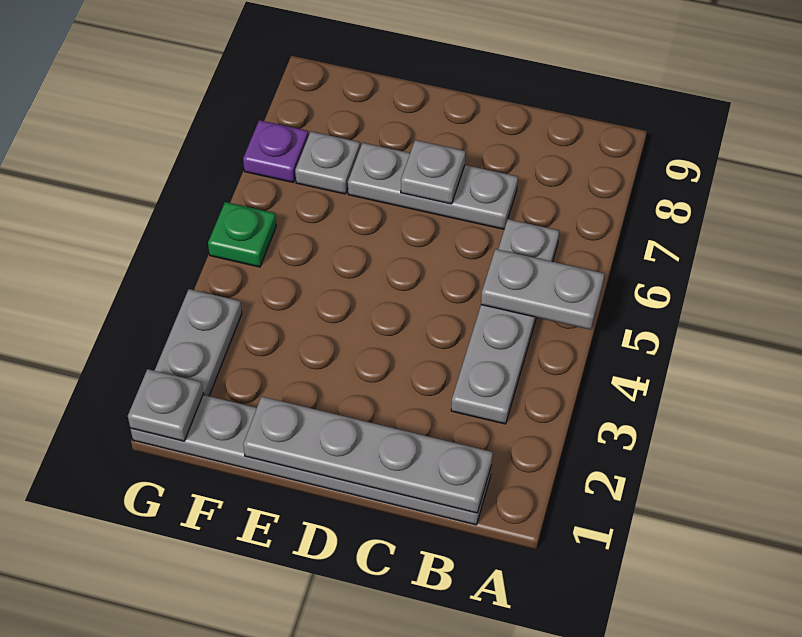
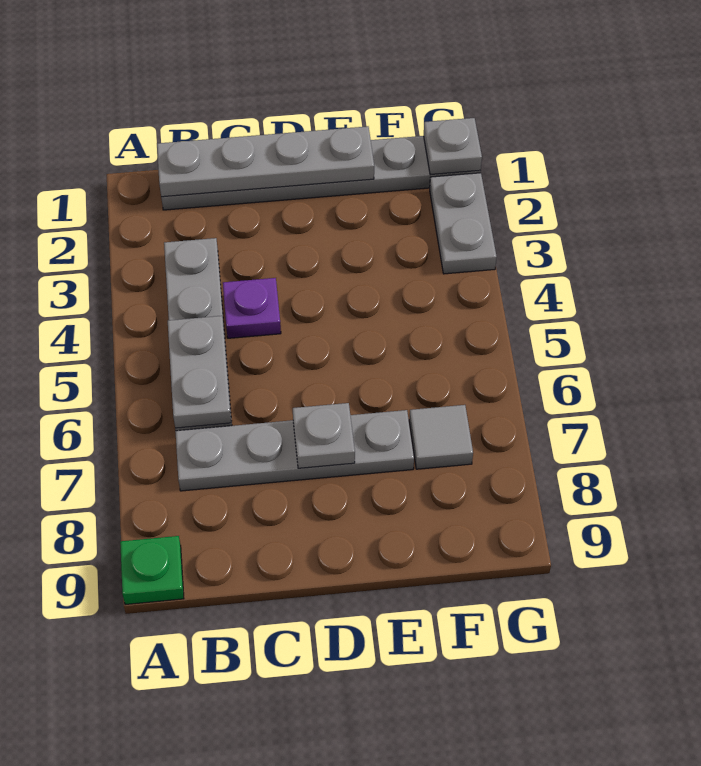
grey 1x2 plate [481,249,604,330] -> grey 1x2 plate turned to [168,316,231,428]
grey 1x3 plate [348,143,518,229] -> grey 1x4 plate [175,410,414,491]
grey 1x1 plate [295,132,360,194] -> grey 1x1 tile [409,405,473,469]
green 1x1 plate [208,202,276,267] -> green 1x1 plate moved to [120,536,184,605]
purple 1x1 plate [243,120,308,182] -> purple 1x1 plate moved to [223,278,281,338]

